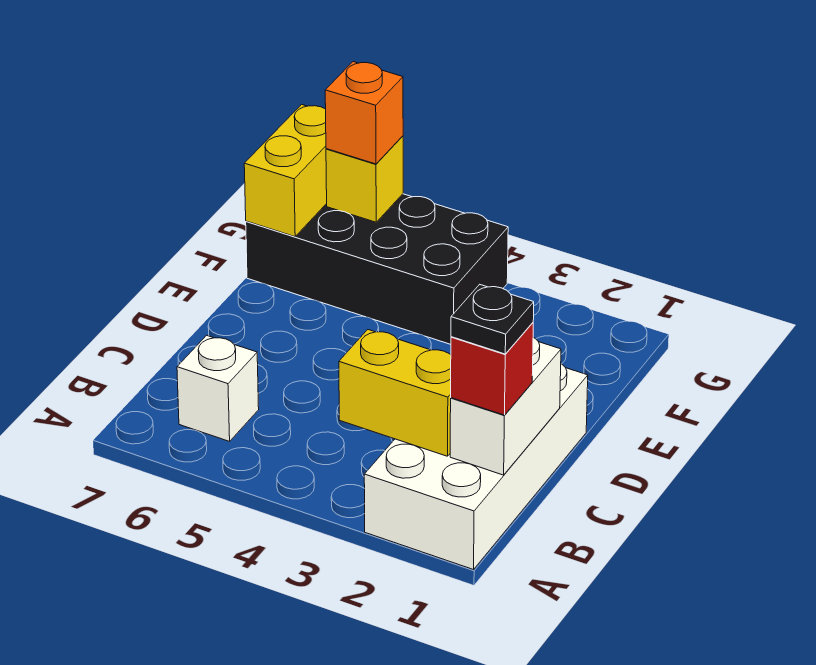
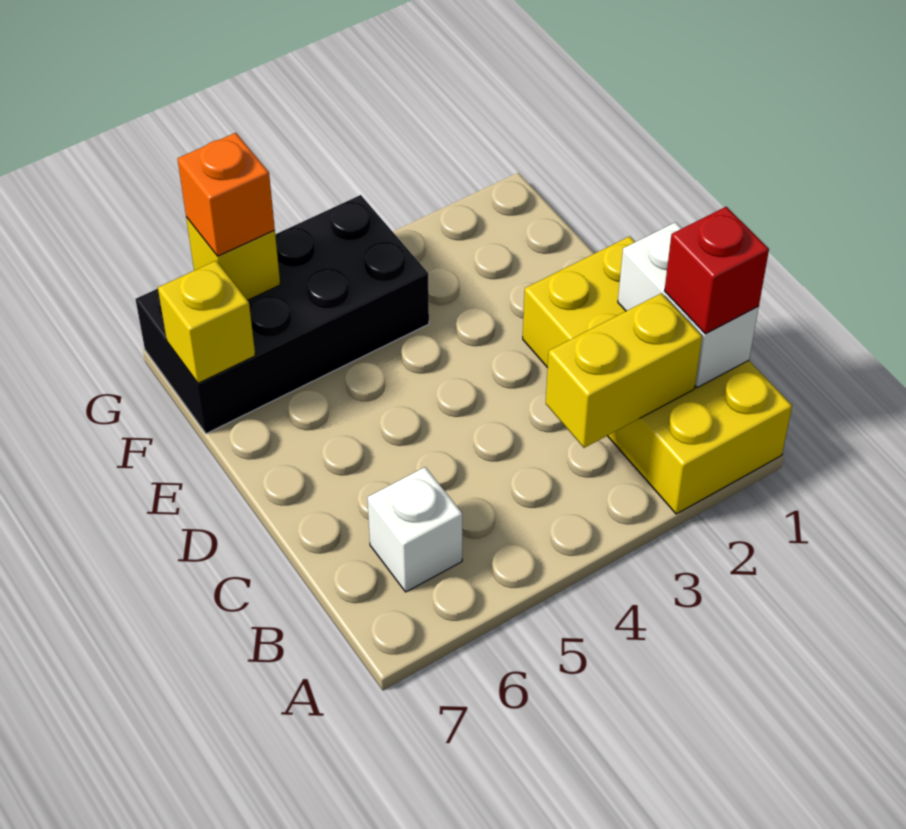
white 2x4 brick [364,364,588,570] -> yellow 2x4 brick [523,236,792,514]
black 1x1 plate [451,284,534,354] -> none
yellow 1x2 brick [244,104,327,237] -> yellow 1x1 brick [158,261,255,383]

